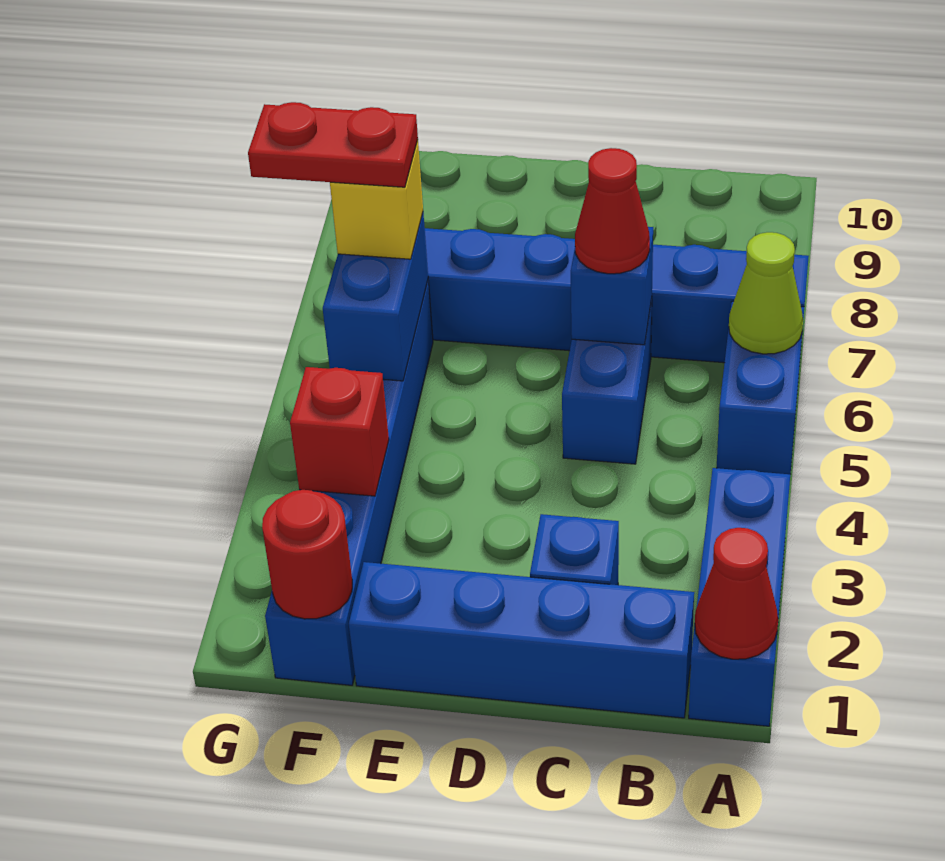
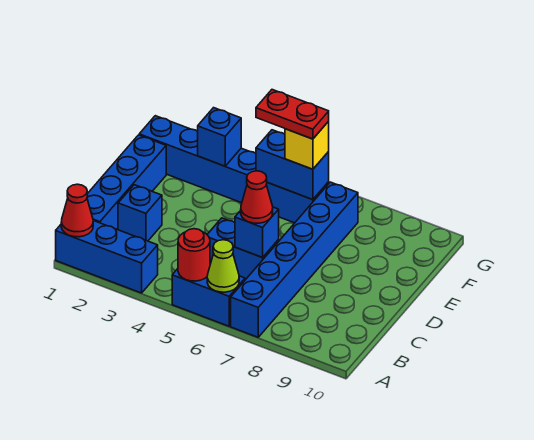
red 1x1 round brick [262,490,352,619] -> red 1x1 round brick moved to [178,229,210,281]
red 1x1 brick [290,367,389,496] -> blue 1x1 brick [198,108,241,166]
red 1x2 plate [248,102,418,187] -> red 1x2 plate turned to [256,90,329,139]

